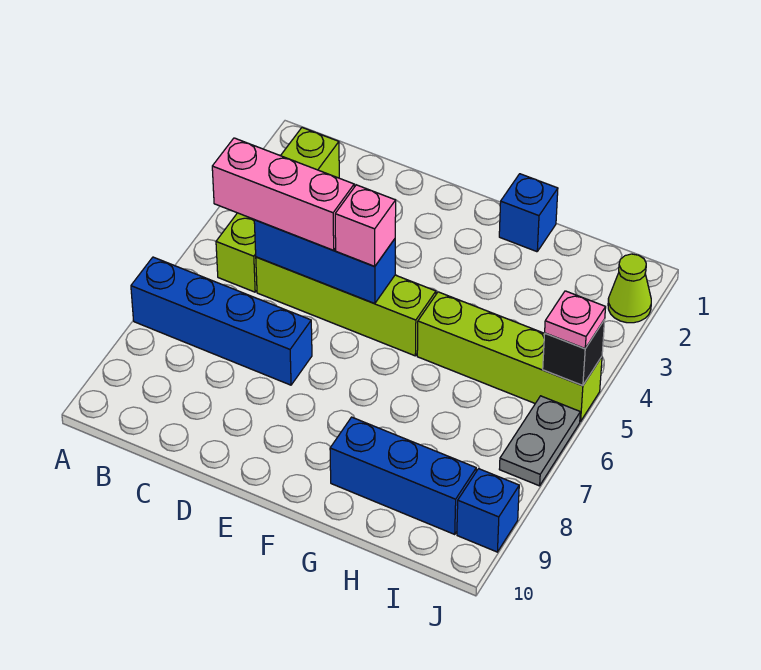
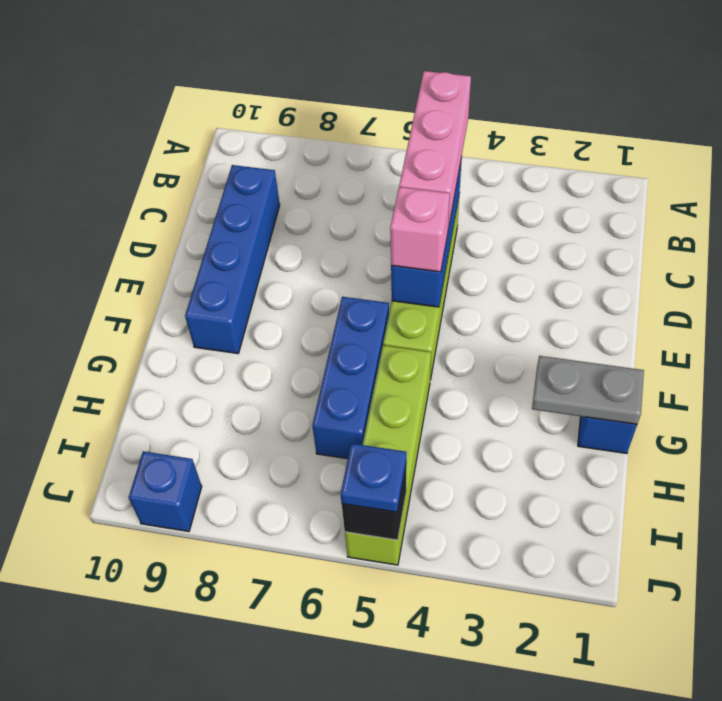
blue 1x4 brick [131,257,312,385] -> blue 1x4 brick moved to [185,165,280,354]
lime 1x4 brick [216,128,339,292] -> none
blue 1x3 brick [330,417,476,534] -> blue 1x3 brick moved to [312,297,389,459]
lime 1x1 cone [608,254,651,323] -> none
pink 1x1 plate [545,291,606,349] -> blue 1x1 plate [341,443,406,512]
grey 1x2 plate [499,396,580,486] -> grey 1x2 plate moved to [532,356,644,424]

